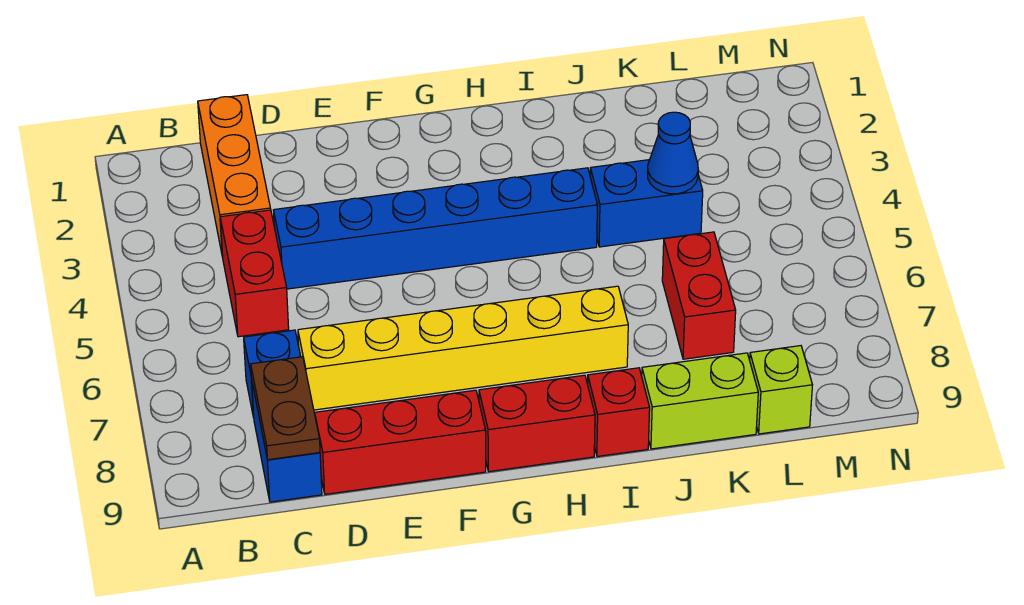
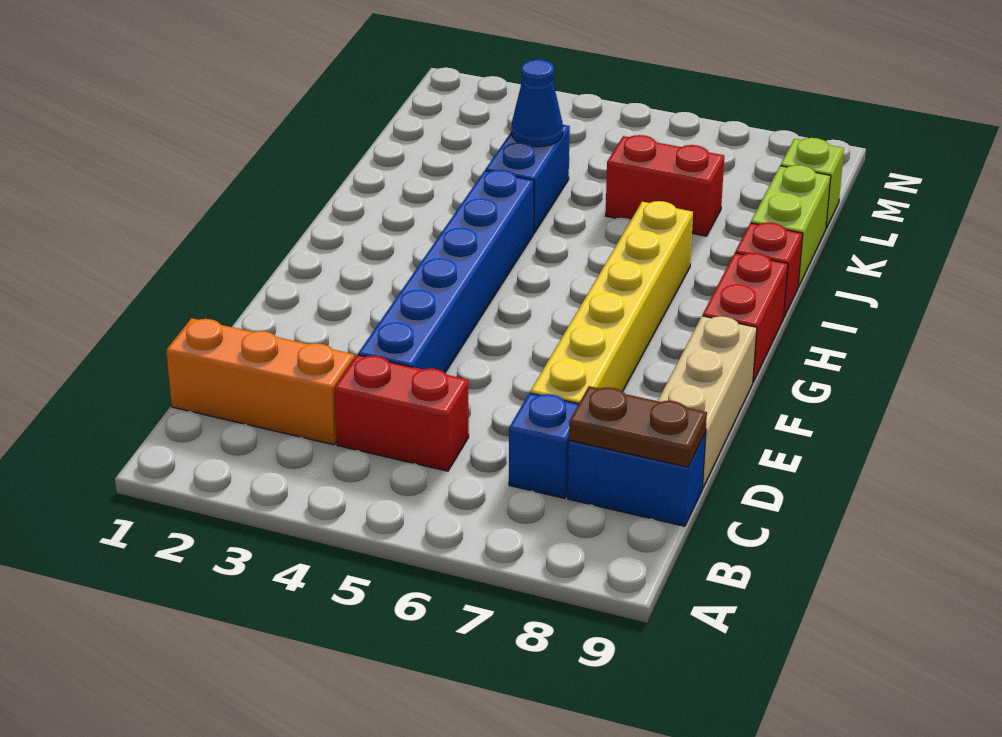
red 1x3 brick [315,390,486,494] -> tan 1x3 brick [658,316,757,488]

